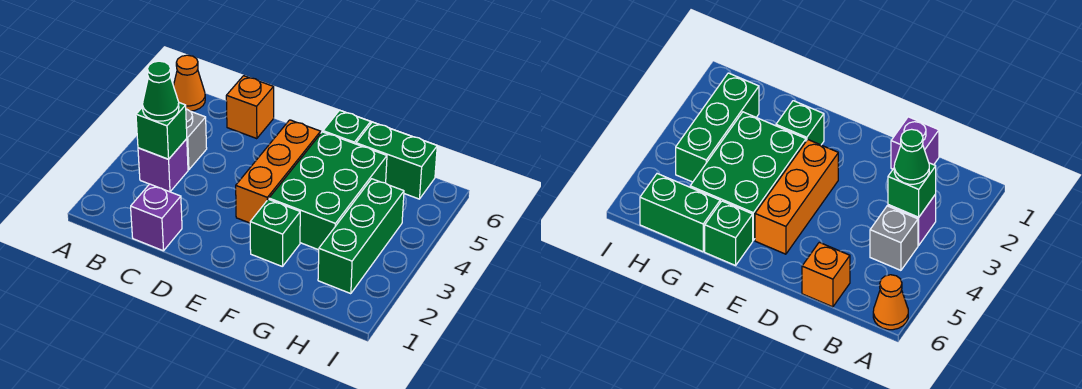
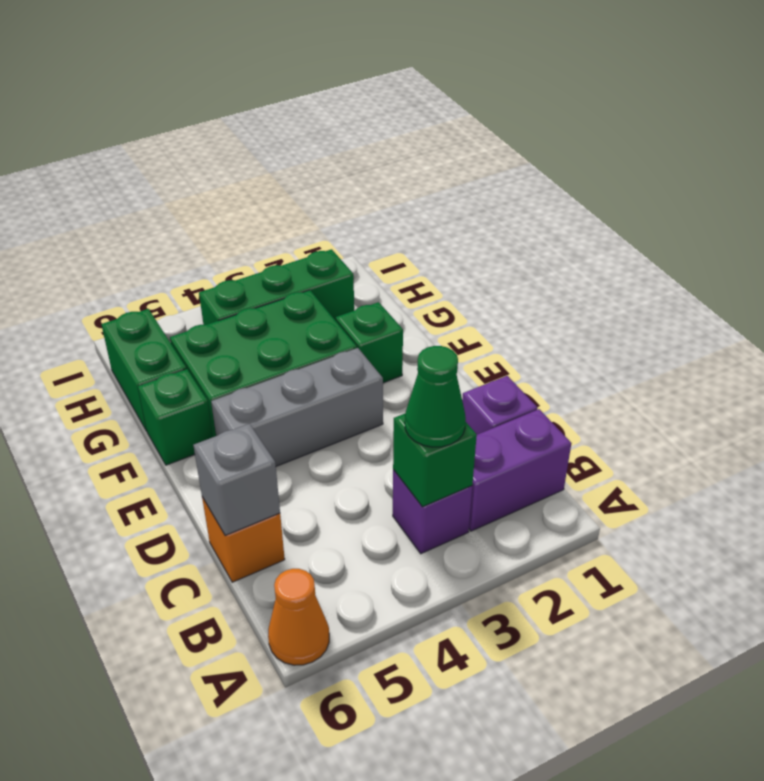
none -> purple 1x2 brick [469,409,572,531]
grey 1x1 brick [186,109,207,170] -> grey 1x1 brick moved to [193,424,280,536]
orange 1x3 brick [236,120,321,223] -> grey 1x3 brick [211,348,383,466]

